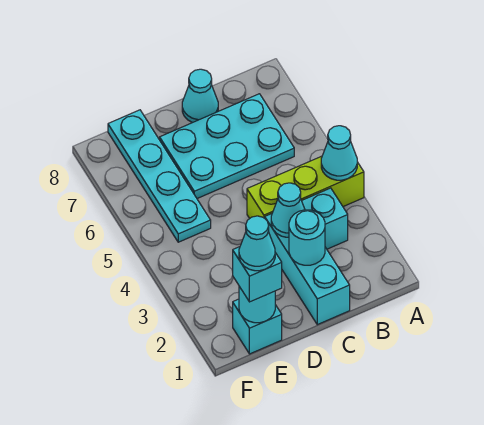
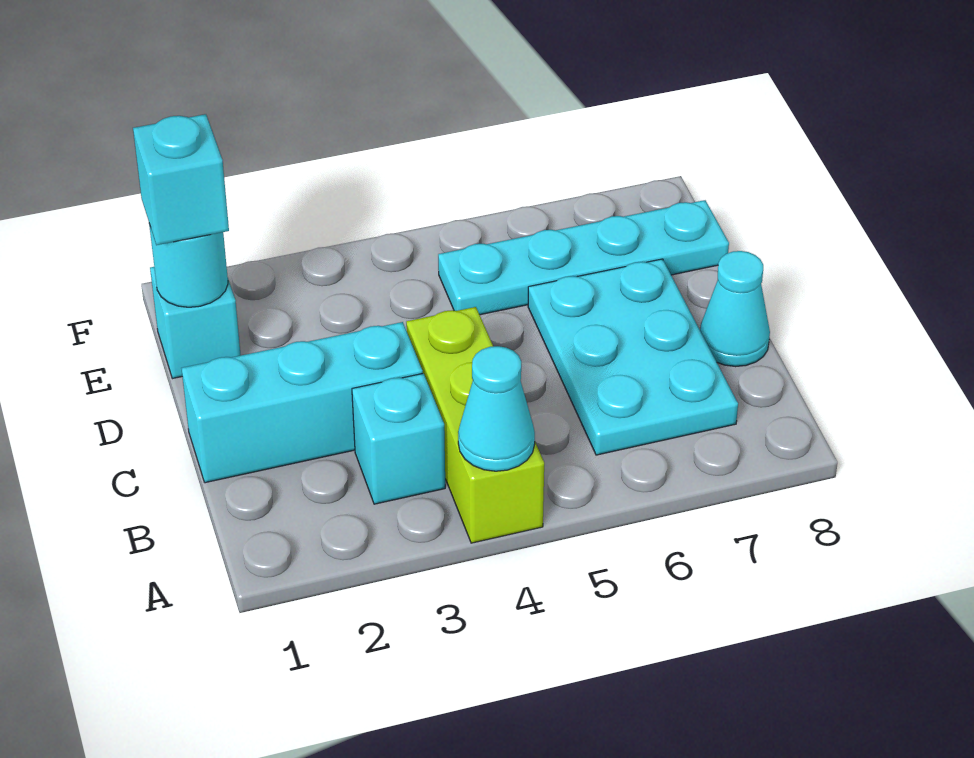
cyan 1x1 round brick [289,210,325,265] -> none
cyan 1x1 cone [271,183,305,237] -> none
cyan 1x1 cone [239,216,275,271] -> none

